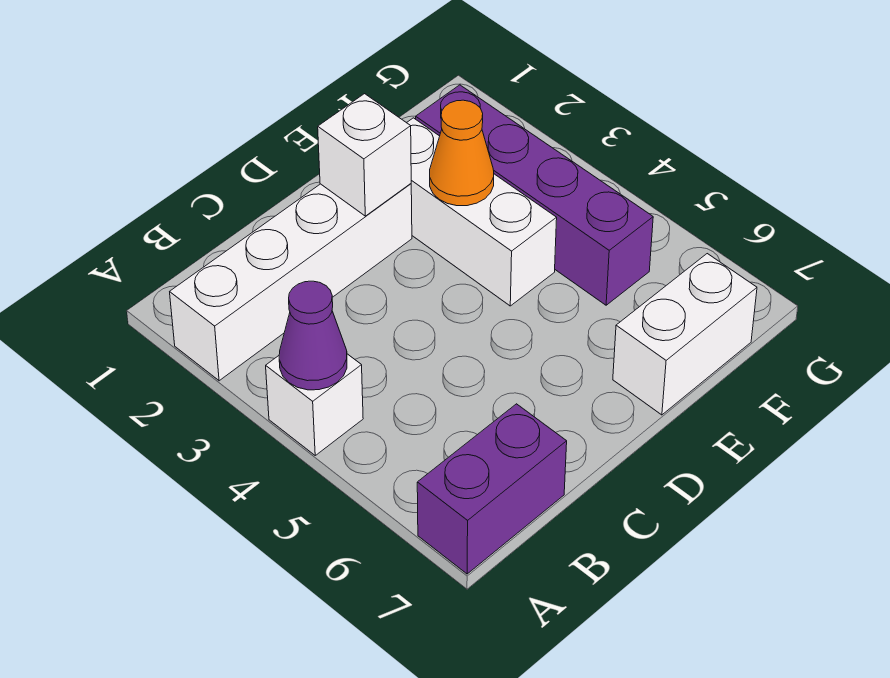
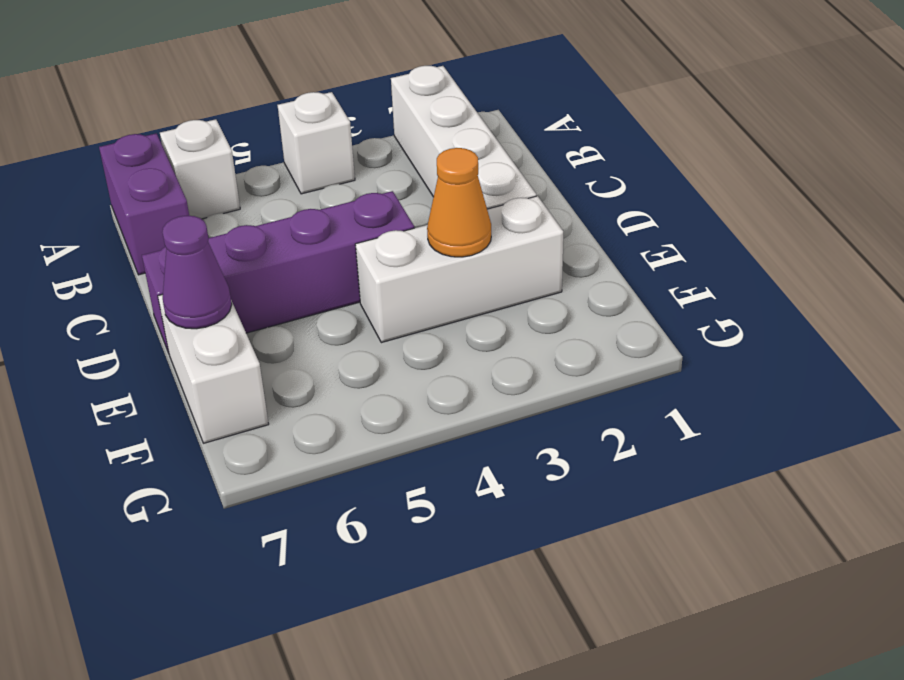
purple 1x1 cone [279,281,347,390] -> purple 1x1 cone moved to [162,216,232,329]
white 1x1 brick [318,94,411,216] -> white 1x1 brick moved to [160,119,240,219]
purple 1x4 brick [416,85,653,305] -> purple 1x4 brick moved to [142,191,414,353]

